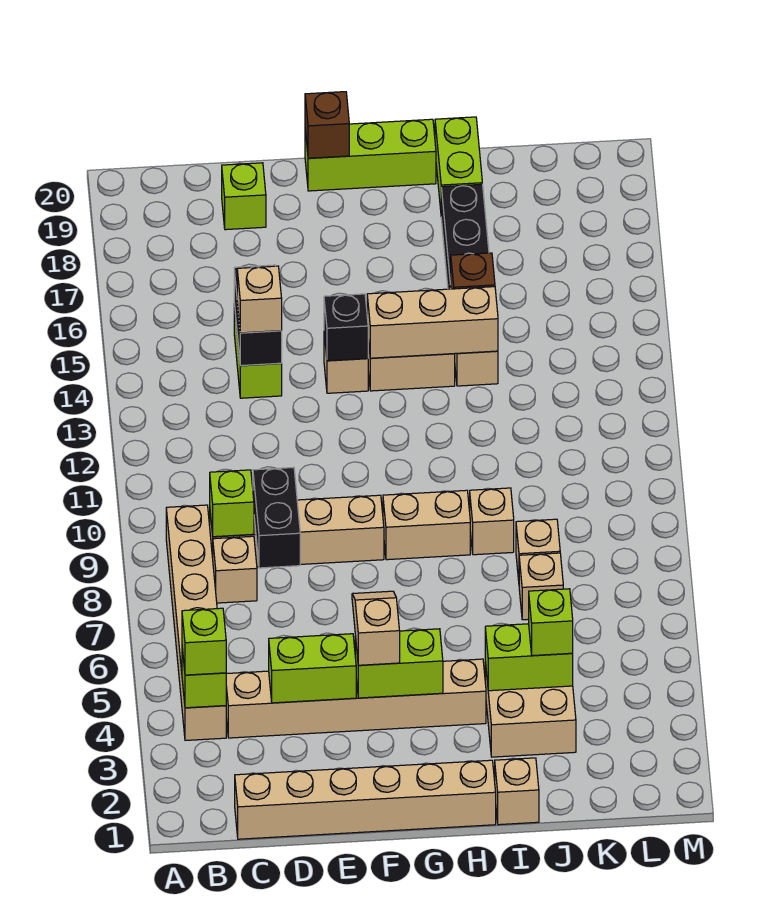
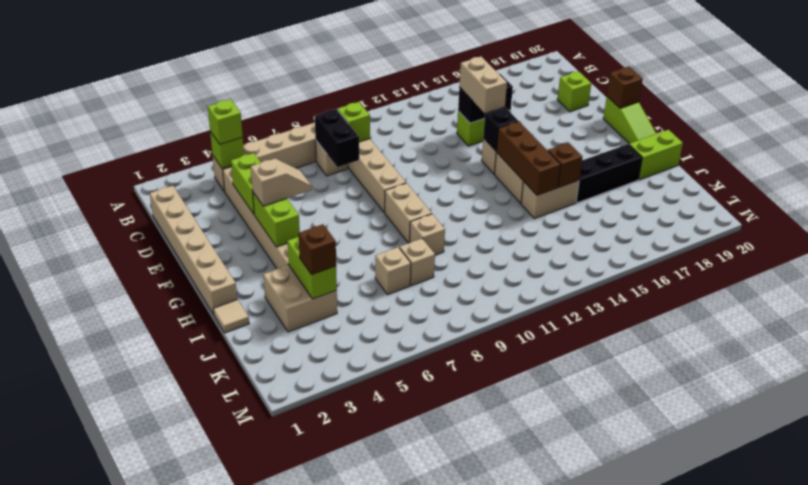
black 1x2 brick [253,467,300,568] -> black 1x2 brick turned to [315,109,359,167]
tan 1x1 brick [237,266,282,333] -> tan 1x2 brick [459,57,507,113]
lime 1x3 brick [305,119,436,191] -> lime 1x3 slope [603,97,657,144]
tan 1x3 brick [367,287,498,358] -> brown 1x3 brick [496,121,561,195]
tan 1x1 brick [495,758,539,825] -> tan 1x1 tile [213,300,249,333]
lime 1x1 brick [529,589,573,656] -> brown 1x1 brick [298,224,336,275]

